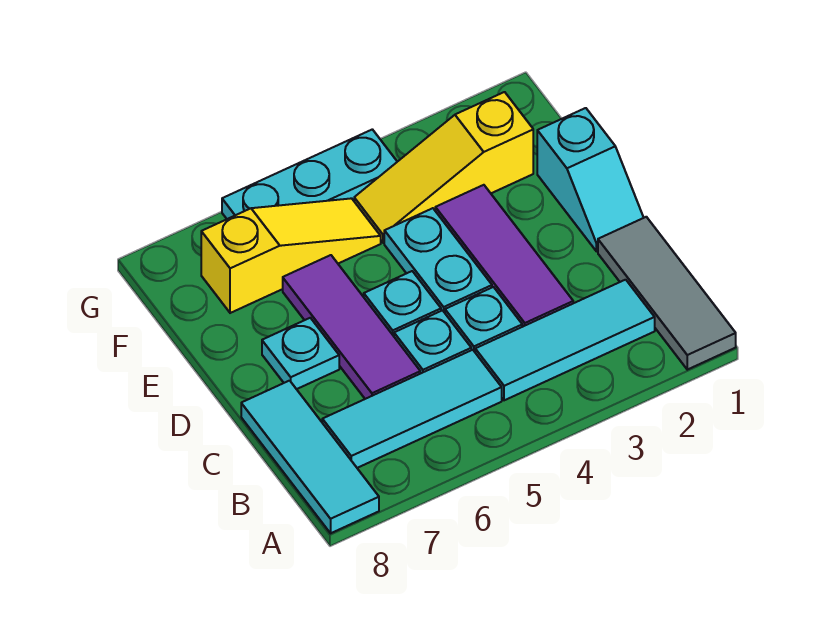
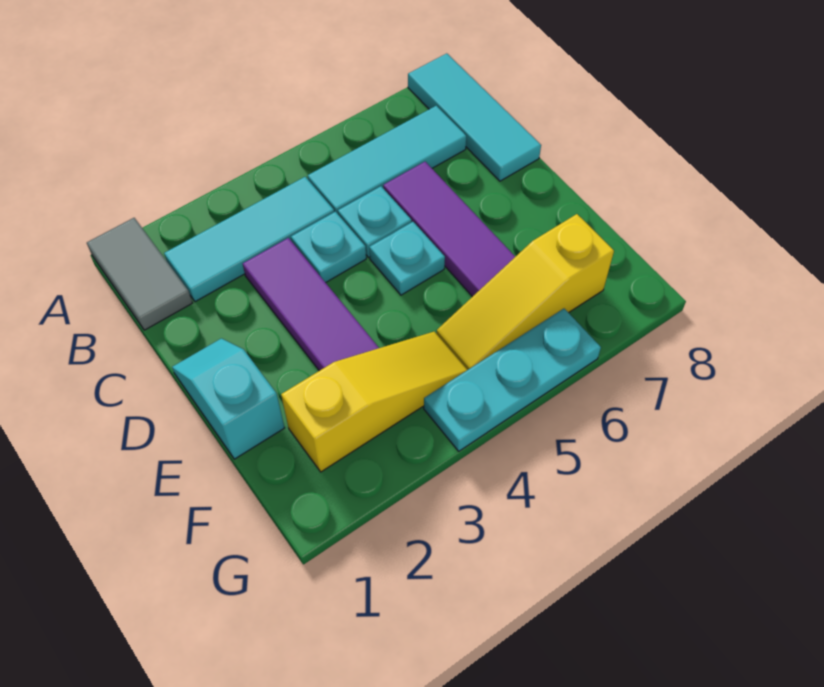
grey 1x3 tile [598,217,736,370] -> grey 1x2 tile [87,218,192,330]
cyan 1x2 plate [384,208,492,313] -> none
cyan 1x1 plate [262,318,339,389] -> none

